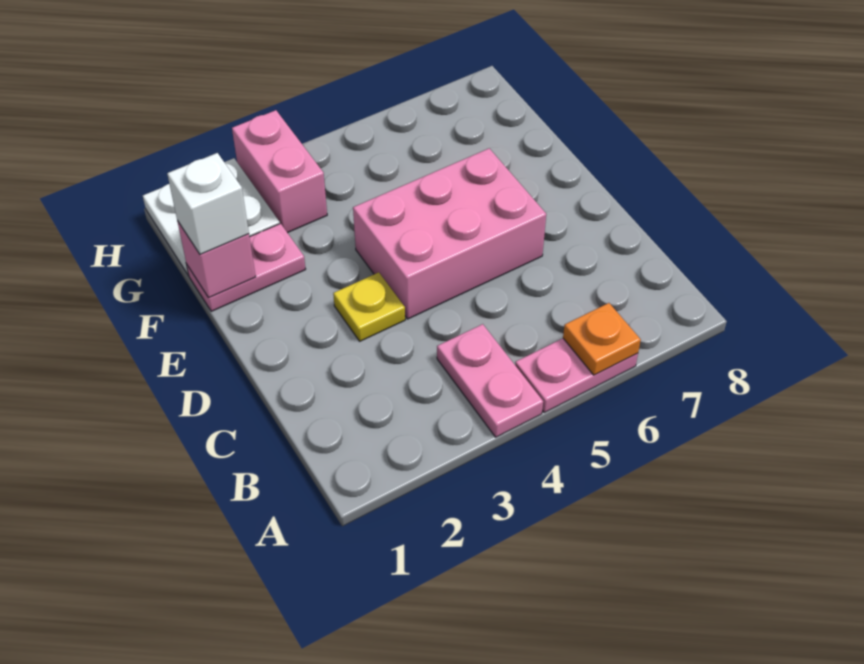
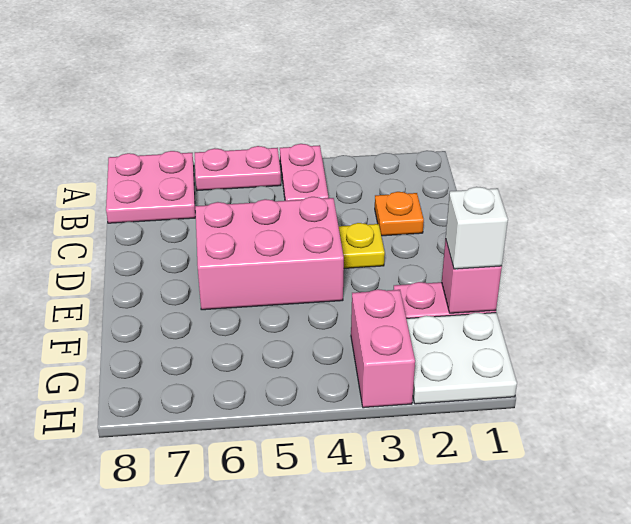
orange 1x1 plate [563,303,641,375] -> orange 1x1 plate moved to [375,192,424,236]
none -> pink 2x2 plate [106,151,195,223]

